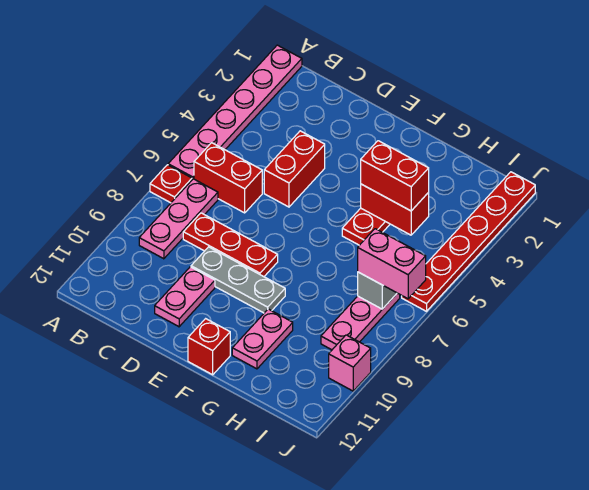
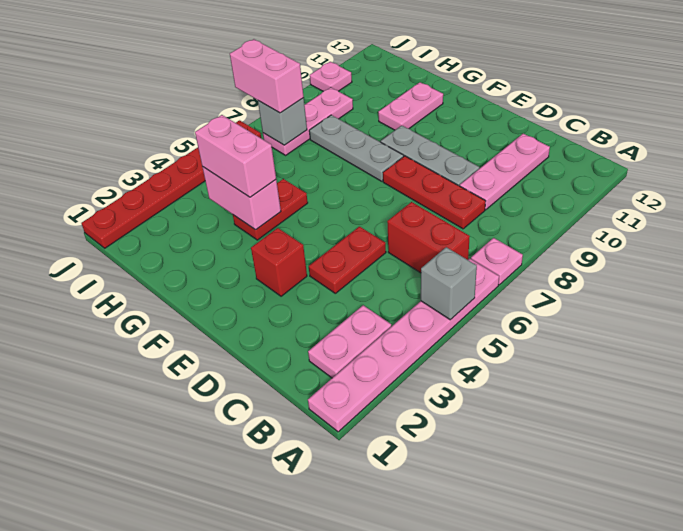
none -> grey 1x1 brick [421,247,477,320]
red 1x1 plate [150,165,192,203] -> pink 1x1 plate [471,238,523,285]
pink 1x3 plate [139,179,218,259] -> pink 1x3 plate moved to [460,133,550,210]
red 1x2 brick [264,131,325,207] -> red 1x2 plate [309,227,386,293]
pink 1x2 plate [155,267,215,327] -> pink 1x2 plate moved to [308,305,391,378]
none -> grey 1x3 plate [309,115,404,181]
red 1x1 brick [188,319,230,375] -> red 1x1 brick moved to [251,228,307,296]
red 1x2 brick [361,184,429,235] -> pink 1x2 brick [203,167,281,230]
red 1x2 brick [361,141,429,211] -> pink 1x2 brick [195,115,276,197]
pink 1x1 brick [329,335,371,391] -> pink 1x1 plate [310,62,352,91]

